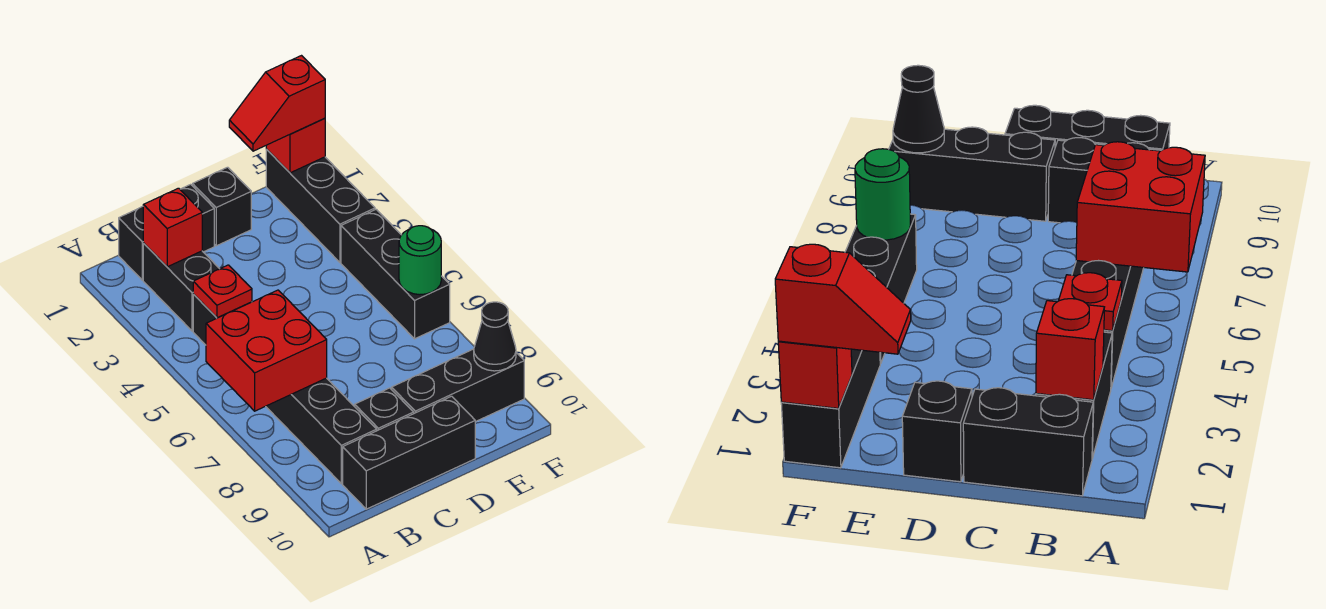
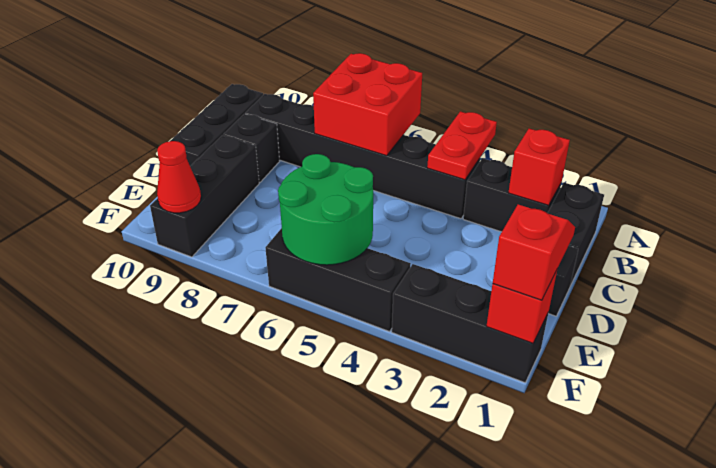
red 1x1 plate [193,265,252,318] -> red 1x2 plate [427,111,497,180]
green 1x1 round brick [399,226,441,295] -> green 2x2 round brick [278,154,373,265]
black 1x1 cone [474,302,516,371] -> red 1x1 cone [157,141,201,213]

